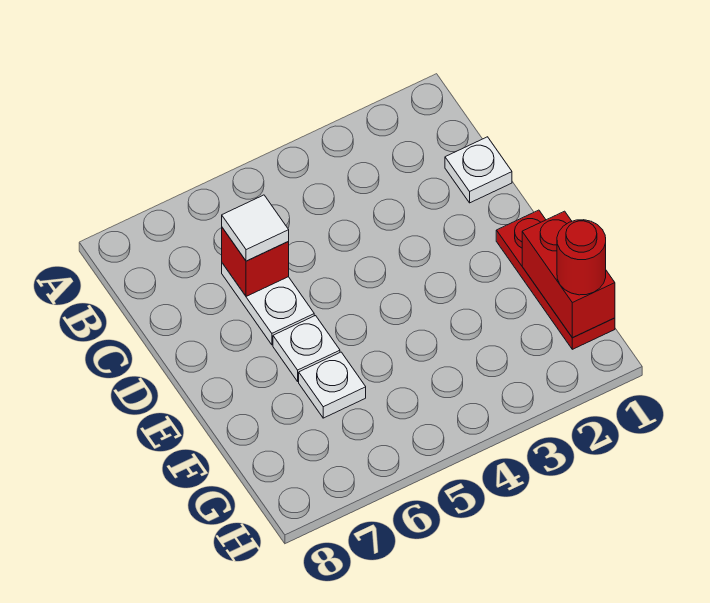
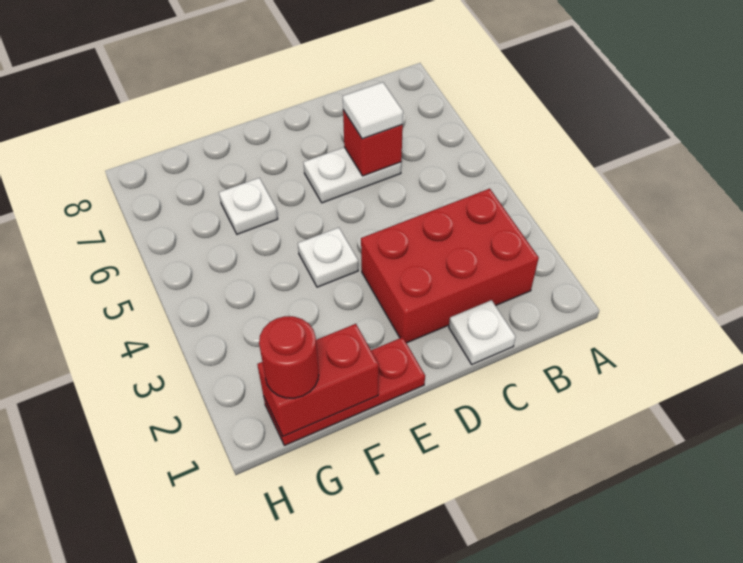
none -> red 2x3 brick [361,189,539,343]
white 1x1 plate [273,316,340,381] -> white 1x1 plate moved to [298,228,358,287]

